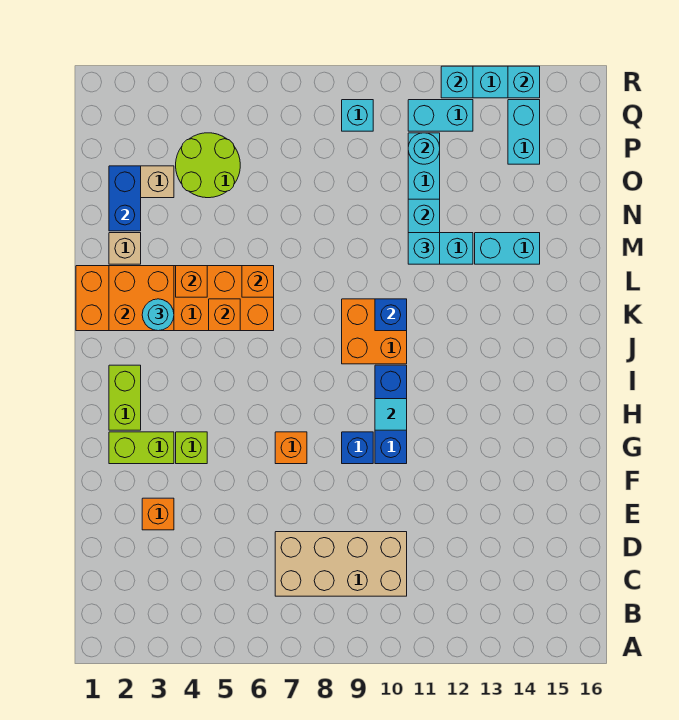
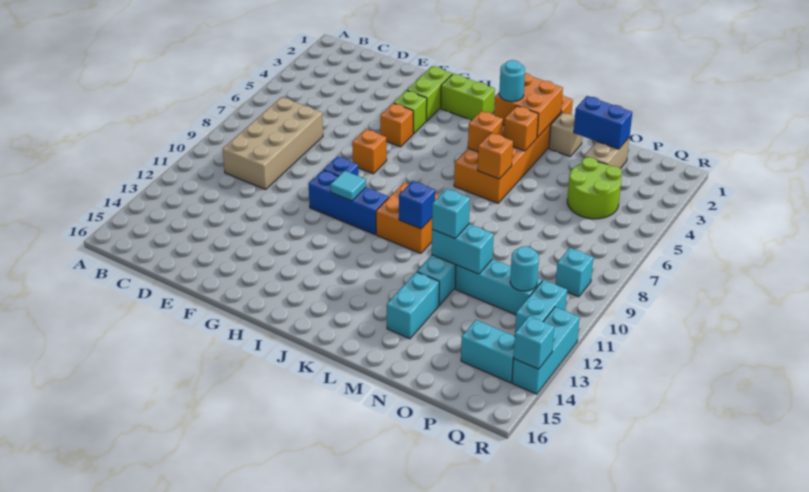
orange 1x1 brick [142,498,174,530] -> orange 1x1 brick moved to [380,103,413,147]
cyan 1x1 brick [441,66,473,98] -> none

